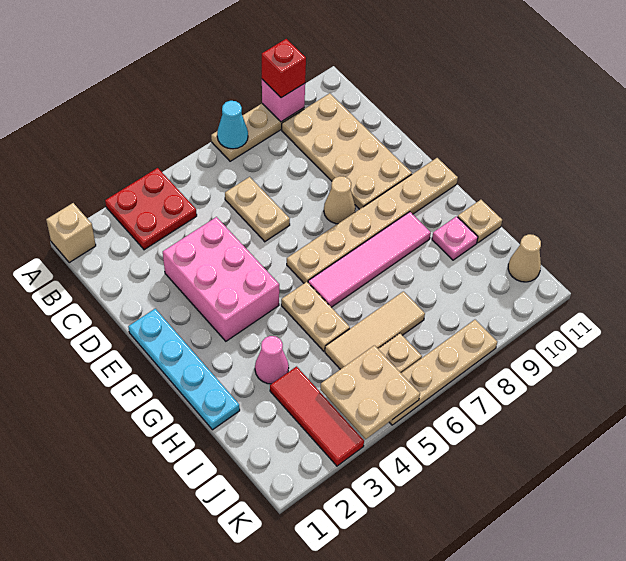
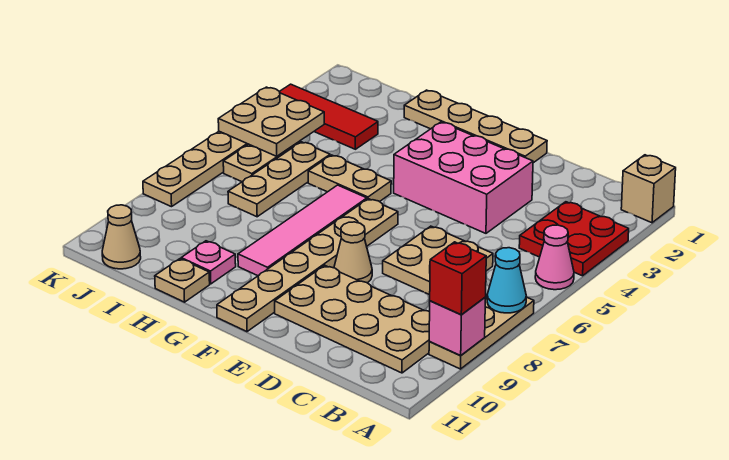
tan 1x2 plate [225,177,290,242] -> tan 2x2 plate [383,226,493,295]
cyan 1x4 plate [128,309,240,430] -> tan 1x4 plate [404,90,547,163]
pink 1x1 cone [255,336,289,384] -> pink 1x1 cone moved to [535,225,574,290]
tan 1x3 tile [325,291,425,369] -> tan 1x3 plate [228,142,330,217]

